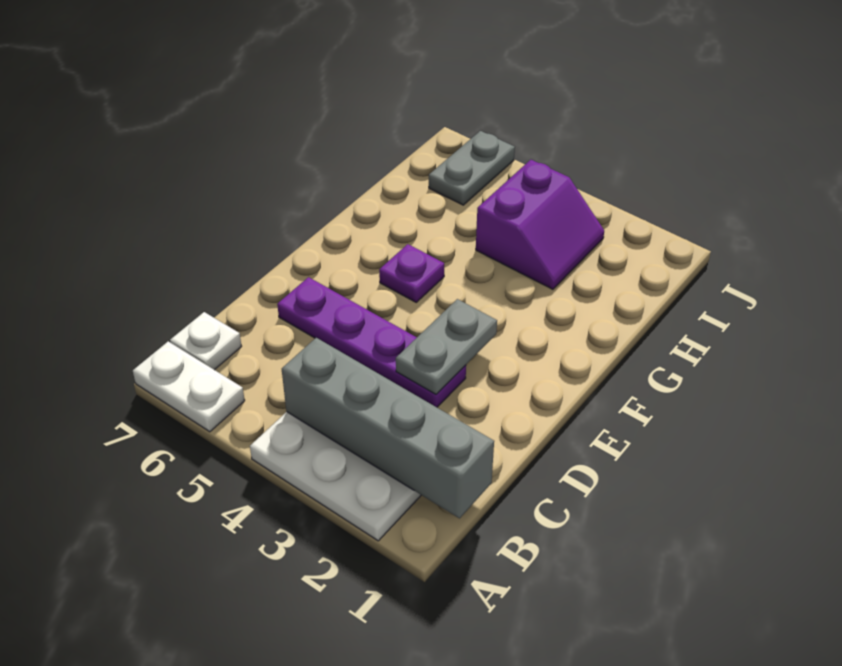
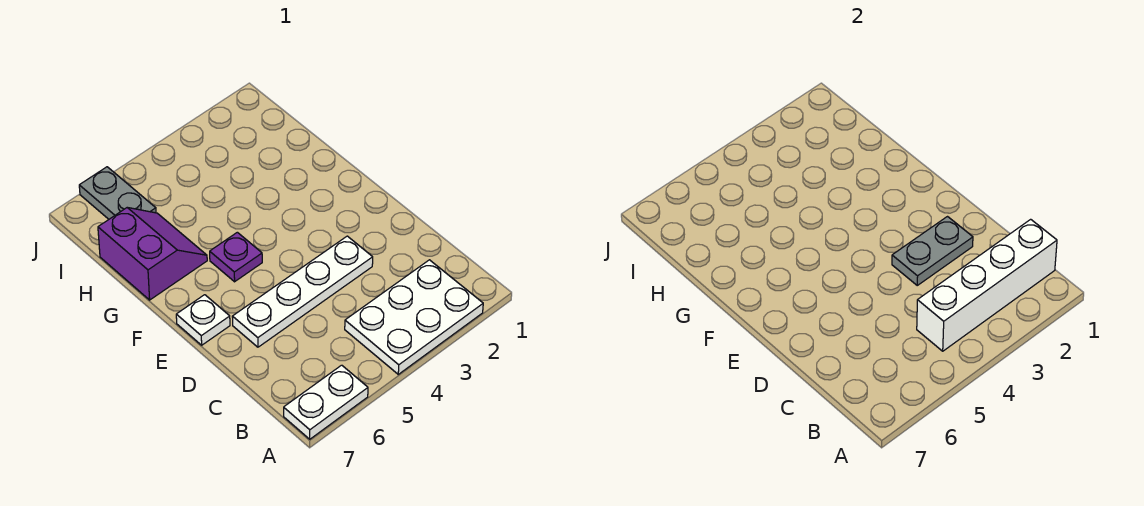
grey 1x4 brick [282,338,494,518] -> white 1x4 brick [917,219,1057,351]
white 1x1 plate [170,312,242,370] -> white 1x1 plate moved to [176,295,230,345]
purple 1x4 plate [277,277,466,407] -> white 1x4 plate [232,236,373,347]
grey 1x2 plate [396,299,497,394] -> grey 1x2 plate turned to [892,217,973,285]
purple 2x2 slope [476,160,604,289] -> purple 2x2 slope moved to [98,208,207,300]

